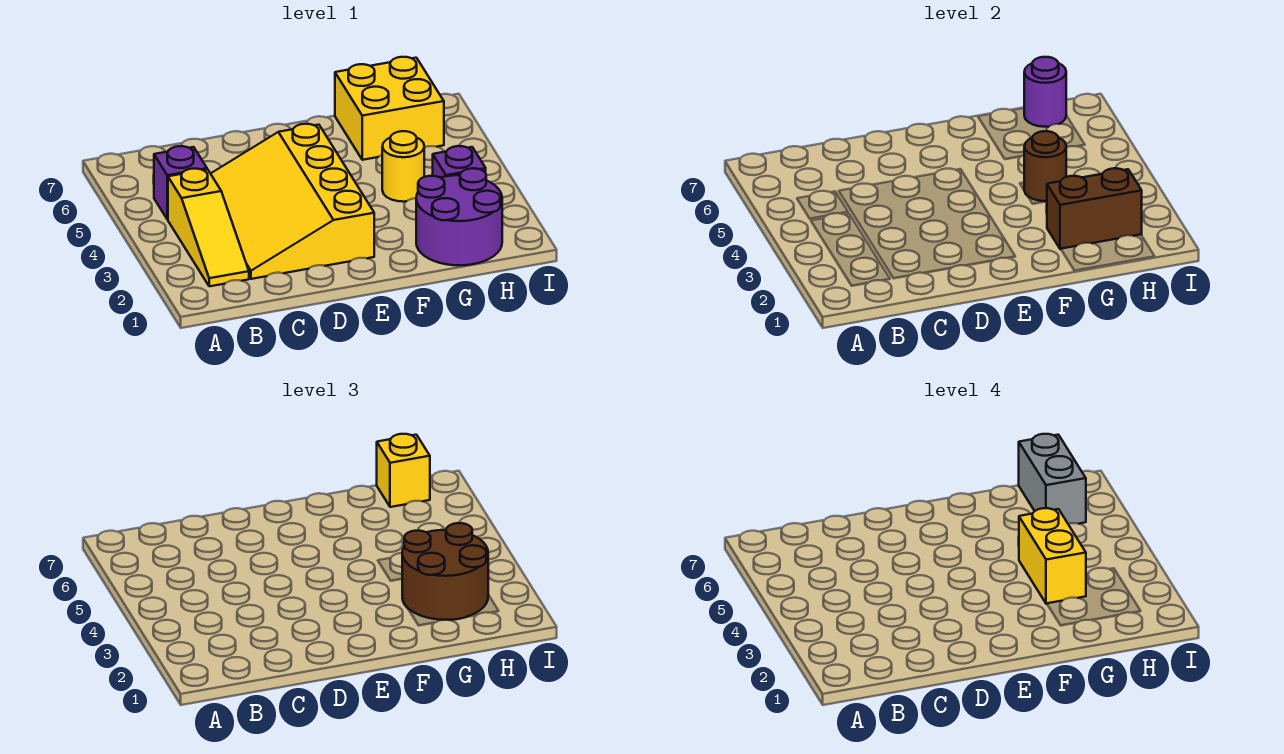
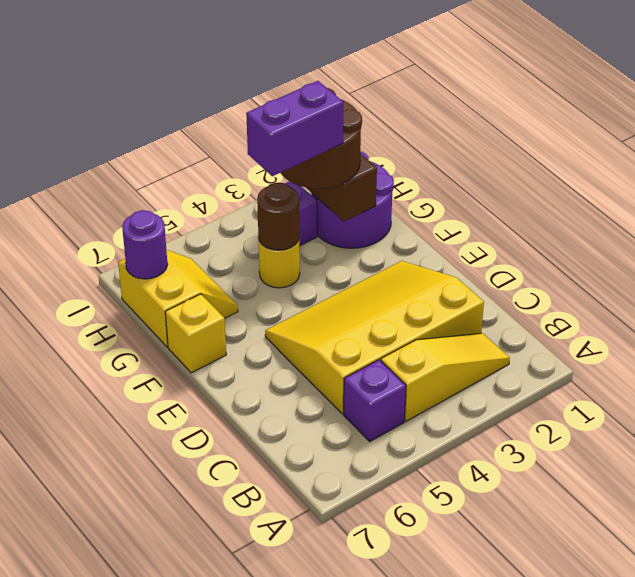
yellow 3x4 slope [211,124,374,279] -> yellow 3x4 slope turned to [265,261,484,414]
yellow 1x2 brick [1019,508,1086,604] -> purple 1x2 brick [246,81,343,176]
yellow 2x2 brick [335,57,444,160] -> yellow 2x2 slope [118,250,238,347]
grey 1x2 brick [1019,434,1086,524] -> none
yellow 1x1 brick [377,434,430,507] -> yellow 1x1 brick moved to [165,294,226,373]

